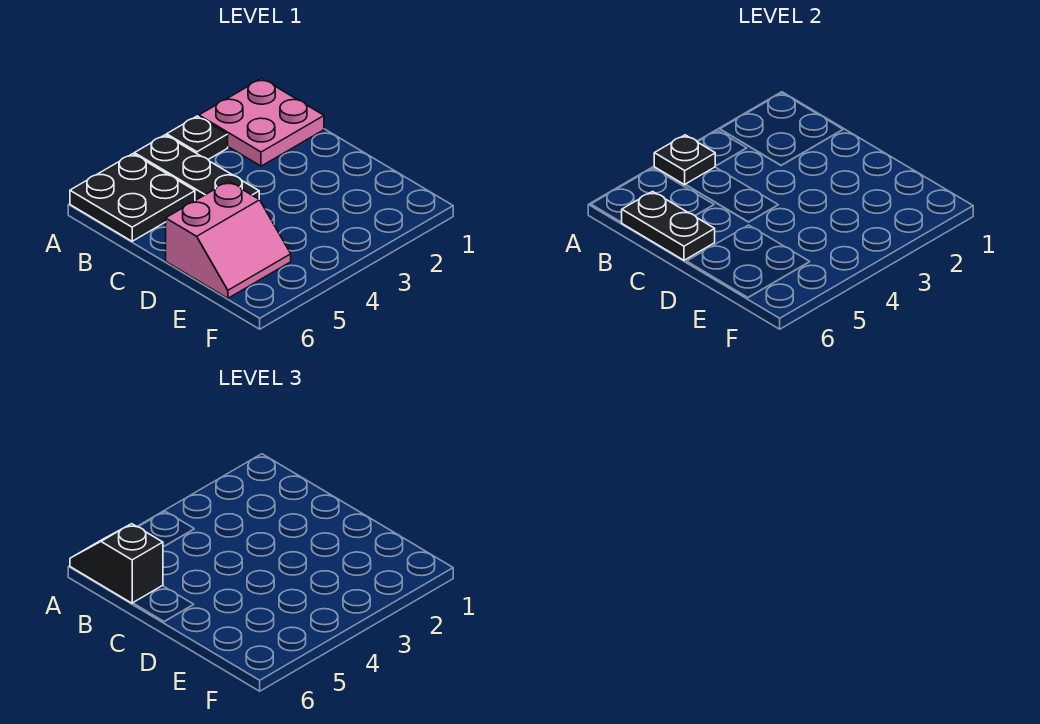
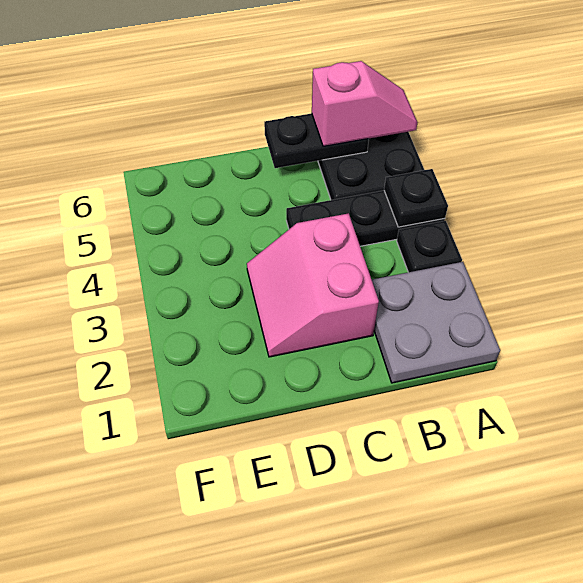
pink 2x2 plate [199,79,324,166] -> grey 2x2 plate [372,262,500,383]
black 1x2 slope [70,524,163,603] -> pink 1x2 slope [312,61,418,146]
pink 2x2 slope [166,181,291,298] -> pink 2x2 slope moved to [247,213,379,357]

